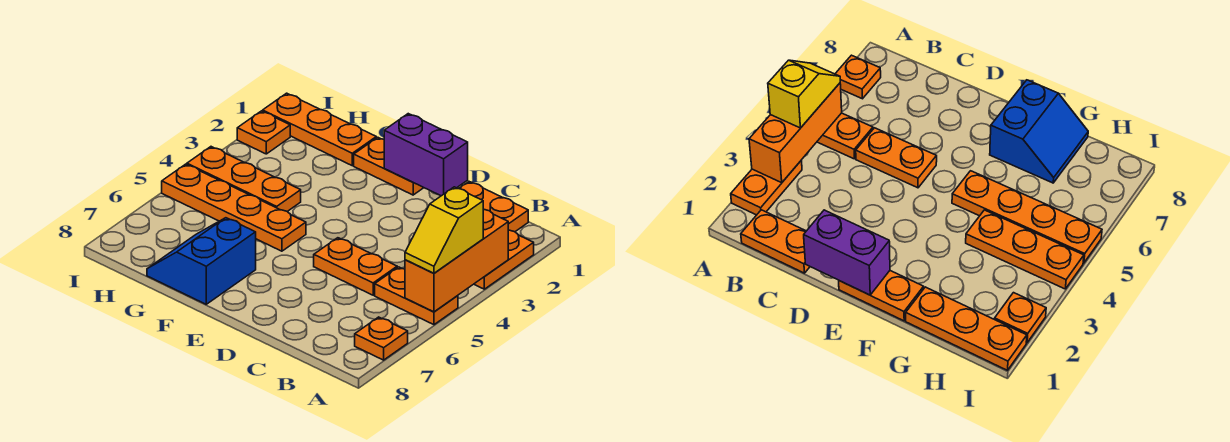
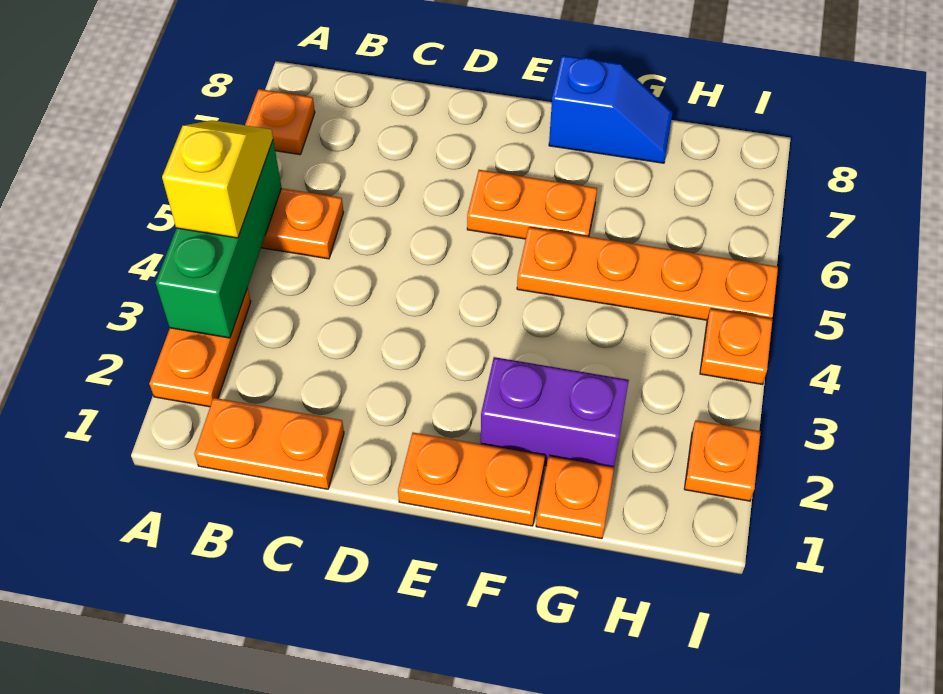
orange 1x3 brick [405,209,508,312] -> green 1x3 brick [156,141,282,338]
orange 1x2 plate [314,238,397,295] -> orange 1x2 plate moved to [467,170,597,239]
purple 1x2 brick [384,114,468,196] -> purple 1x2 brick moved to [481,357,629,467]
blue 2x2 slope [147,218,256,304] -> blue 1x2 slope [549,55,673,163]
orange 1x3 plate [263,93,376,166] -> orange 1x1 plate [536,456,614,539]
orange 1x3 plate [187,147,301,212] -> orange 1x1 plate [700,309,773,384]

